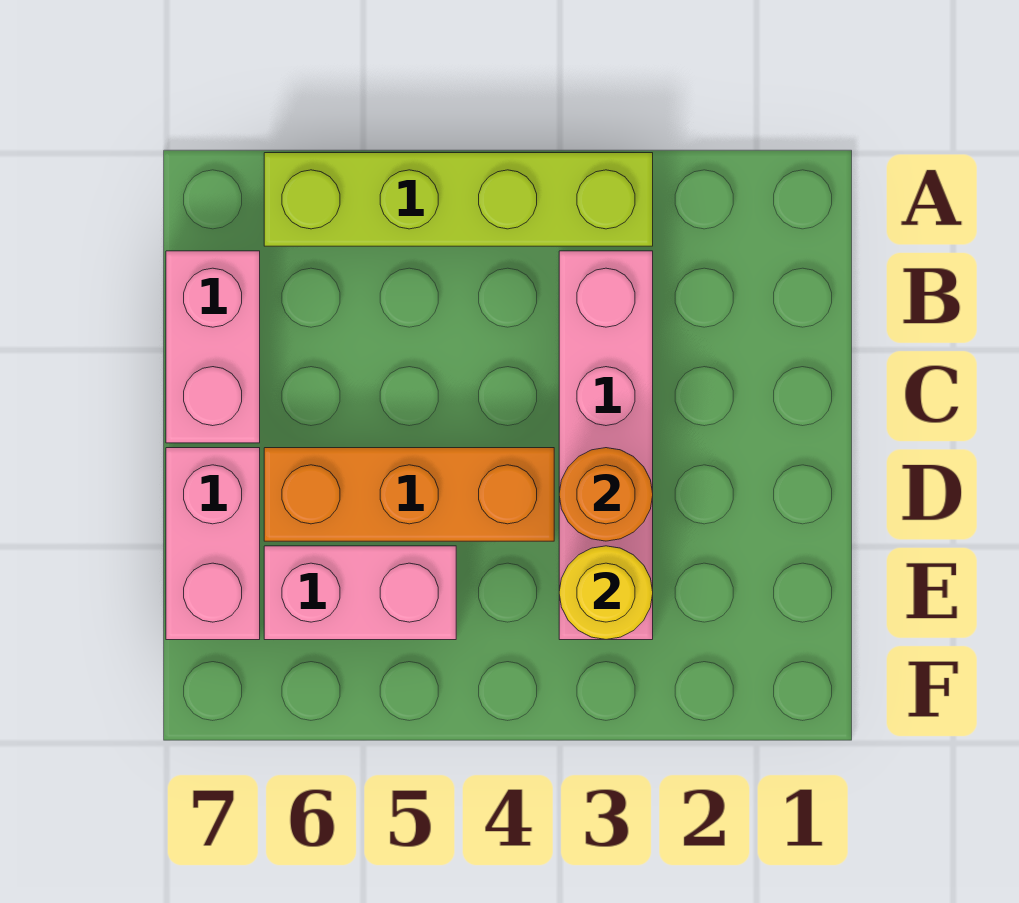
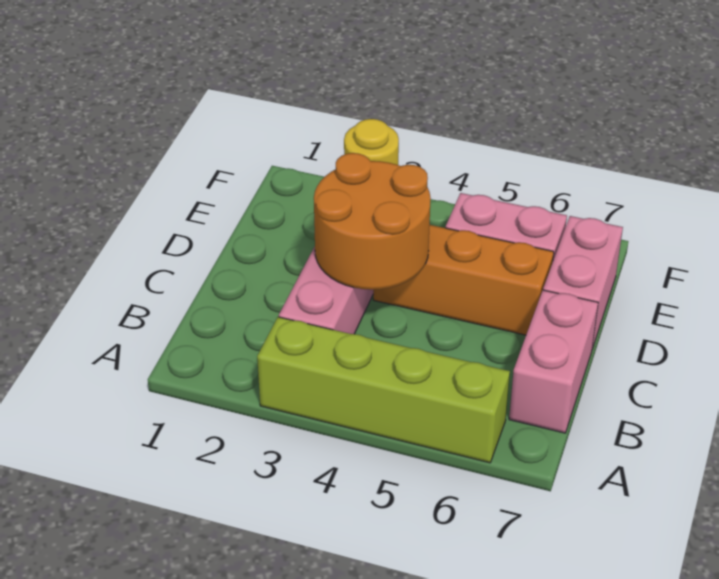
orange 1x1 round brick [559,448,653,541] -> orange 2x2 round brick [314,153,431,290]

